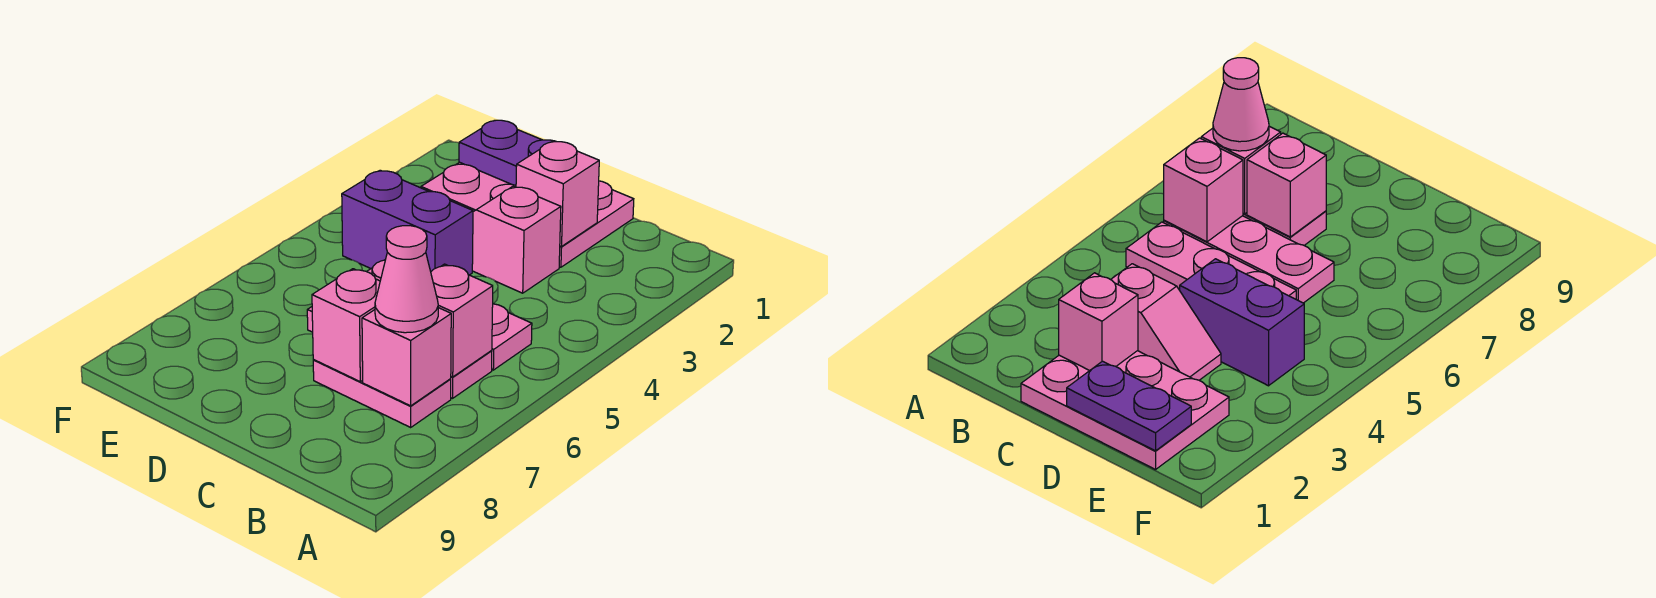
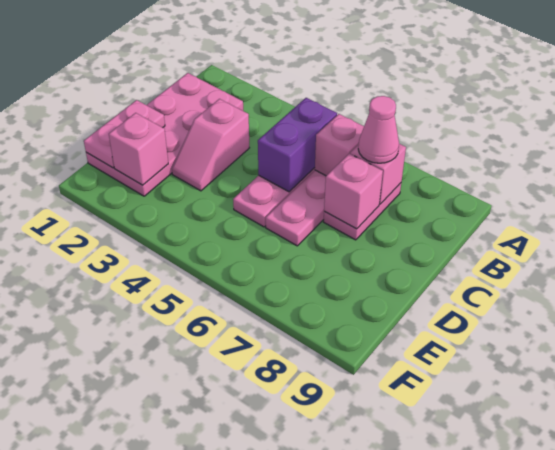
pink 2x3 plate [421,162,634,267] -> pink 2x4 plate [86,73,243,196]
pink 1x1 brick [516,141,599,247] -> pink 1x1 brick moved to [109,113,168,185]
purple 1x2 plate [459,120,556,185] -> pink 1x2 plate [84,100,165,168]
purple 1x2 brick [342,170,473,275] -> purple 1x2 brick moved to [258,98,337,192]

